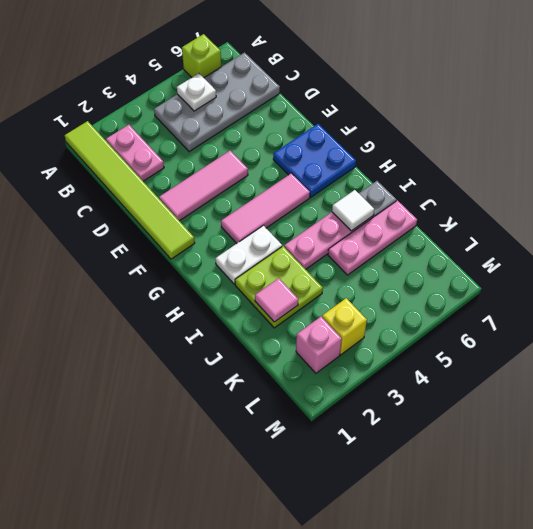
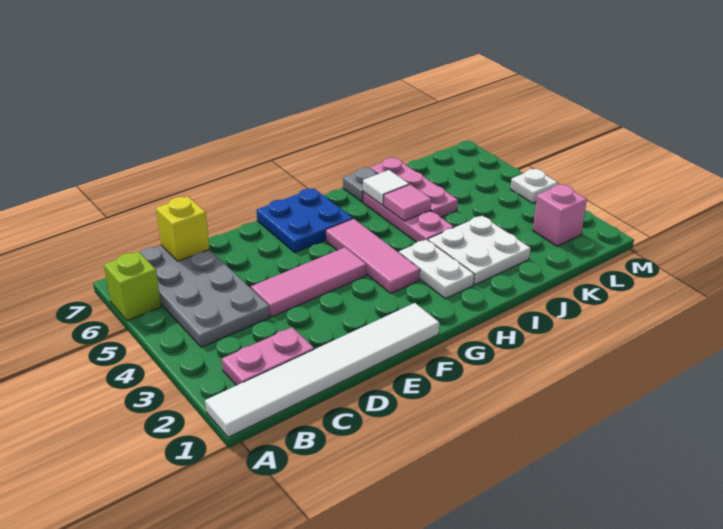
lime 1x6 tile [65,121,195,259] -> white 1x6 tile [205,303,439,437]
white 1x1 plate [177,73,216,111] -> white 1x1 plate moved to [511,169,557,203]
pink 1x3 tile [159,151,248,221] -> pink 1x3 tile turned to [251,247,366,317]
lime 2x2 plate [235,246,323,328] -> white 2x2 plate [428,216,530,285]
pink 1x1 tile [255,278,298,322] -> pink 1x1 tile moved to [384,184,431,221]
yellow 1x1 brick [322,298,367,355] -> yellow 1x1 brick moved to [156,196,209,261]

